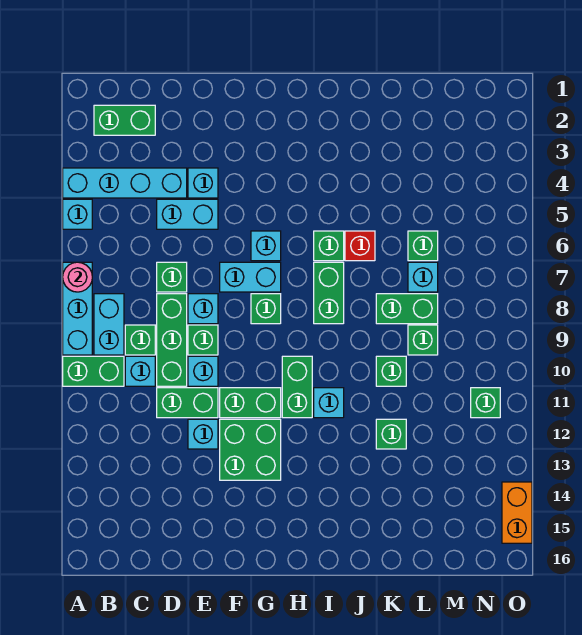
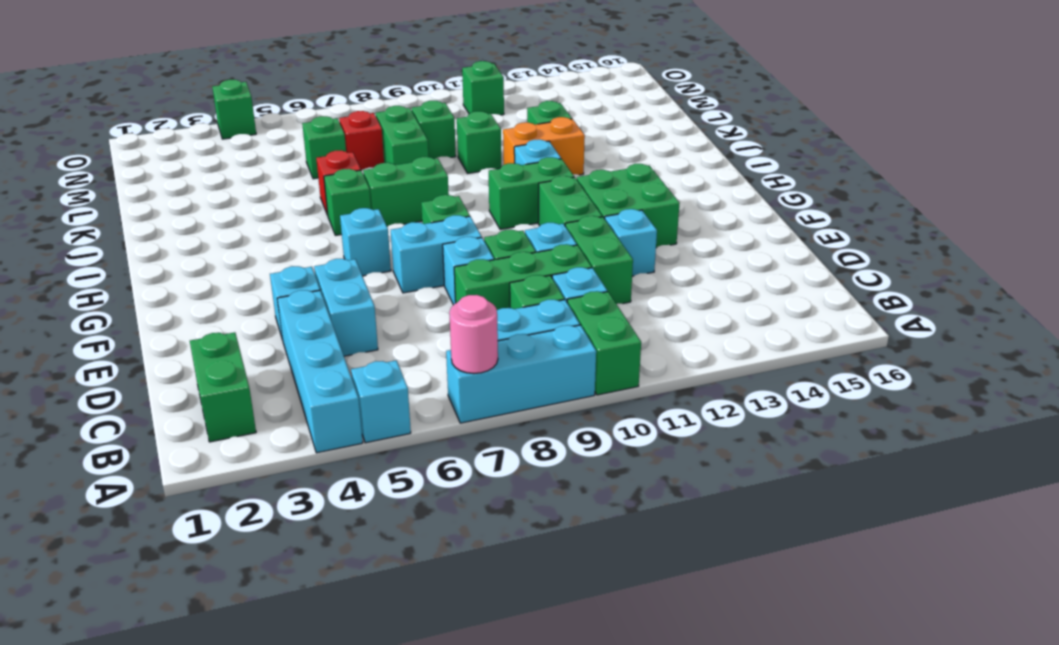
green 1x1 brick [157,262,187,292] -> green 1x1 brick moved to [212,80,256,139]
cyan 1x2 brick [220,262,281,292] -> cyan 1x2 brick turned to [391,215,482,293]
cyan 1x1 brick [408,262,438,292] -> red 1x1 brick [339,111,384,171]
orange 1x2 brick [502,482,532,543] -> orange 1x2 brick moved to [503,117,585,175]

